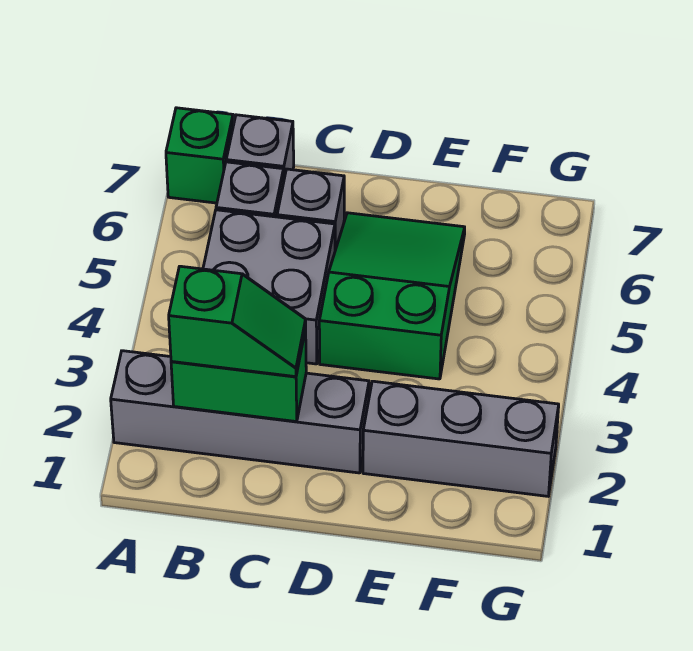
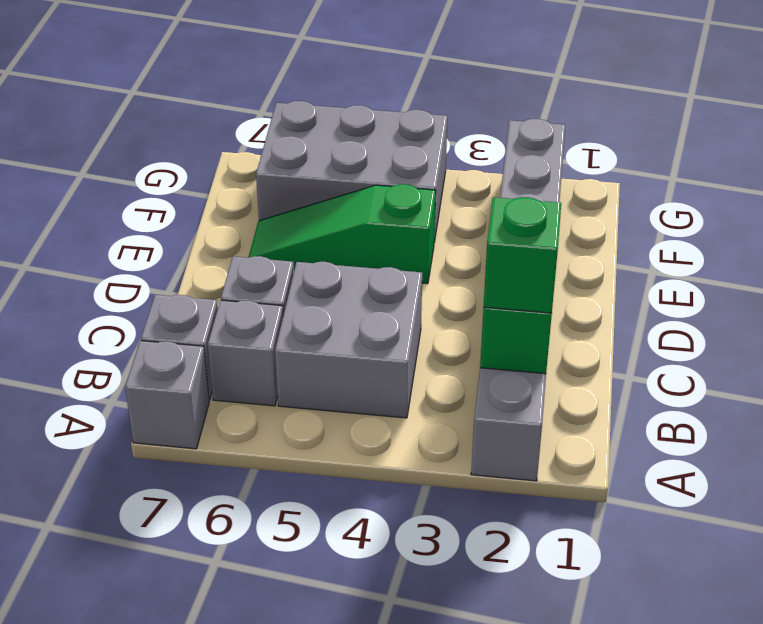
green 1x1 brick [166,108,233,203] -> grey 1x1 brick [125,341,209,449]
green 2x3 slope [319,213,465,379] -> green 1x3 slope [248,184,436,284]
none -> grey 2x3 brick [256,101,448,242]

